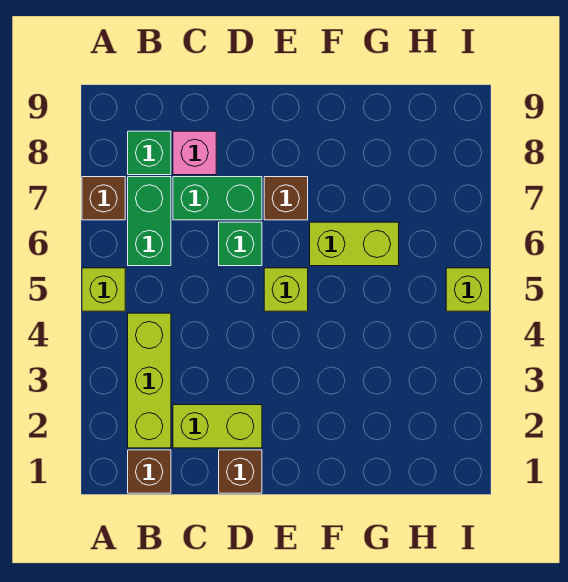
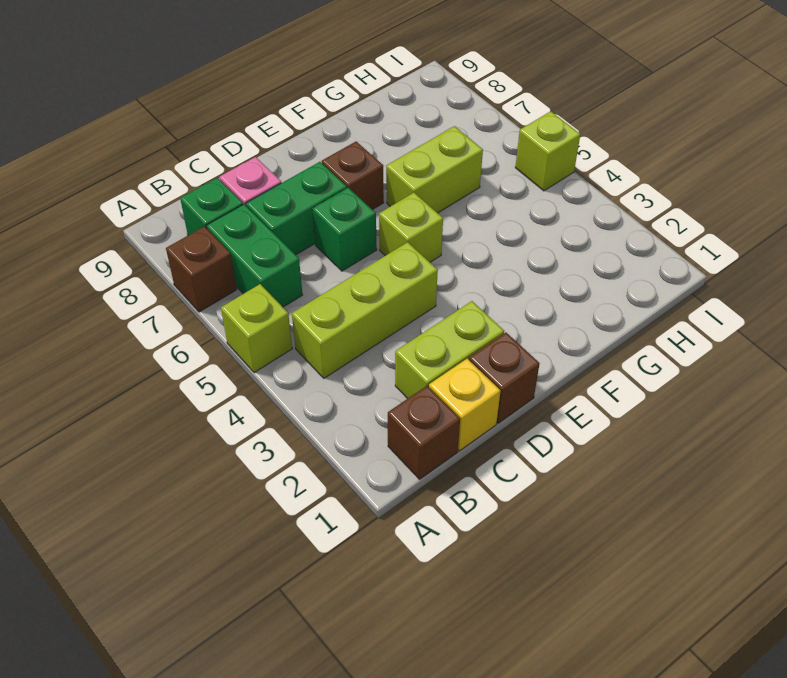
lime 1x3 brick [128,313,171,448] -> lime 1x3 brick turned to [292,242,438,378]
none -> yellow 1x1 brick [429,359,500,451]

